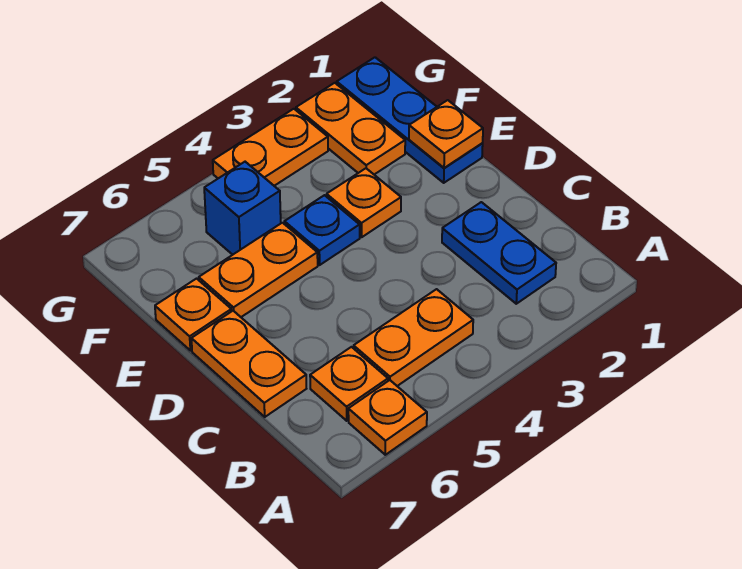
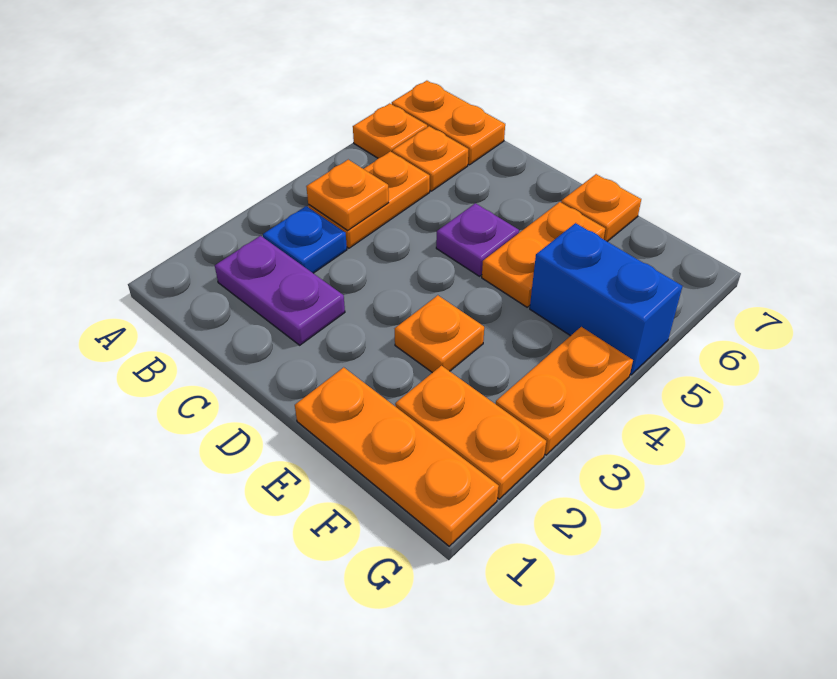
blue 1x2 plate [442,202,556,304] -> purple 1x2 plate [215,236,345,345]
orange 1x2 plate [191,311,306,417] -> orange 1x2 plate moved to [392,81,505,165]
none -> purple 1x1 plate [436,203,519,276]
blue 1x3 plate [337,57,483,183] -> orange 1x3 plate [295,367,499,546]
orange 1x1 plate [409,100,483,168] -> orange 1x1 plate moved to [306,160,389,230]
blue 1x1 plate [284,195,360,265] -> blue 1x1 plate moved to [263,206,347,273]
blue 1x1 brick [204,162,281,255] -> blue 1x2 brick [530,223,682,375]

